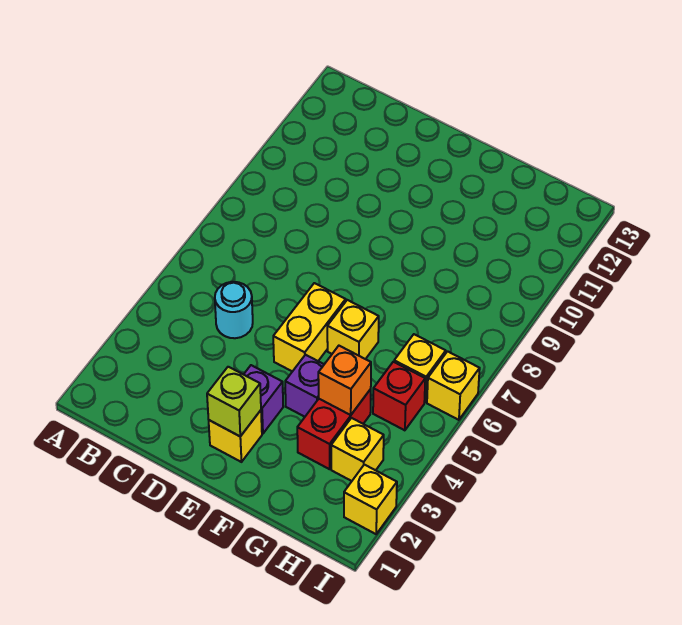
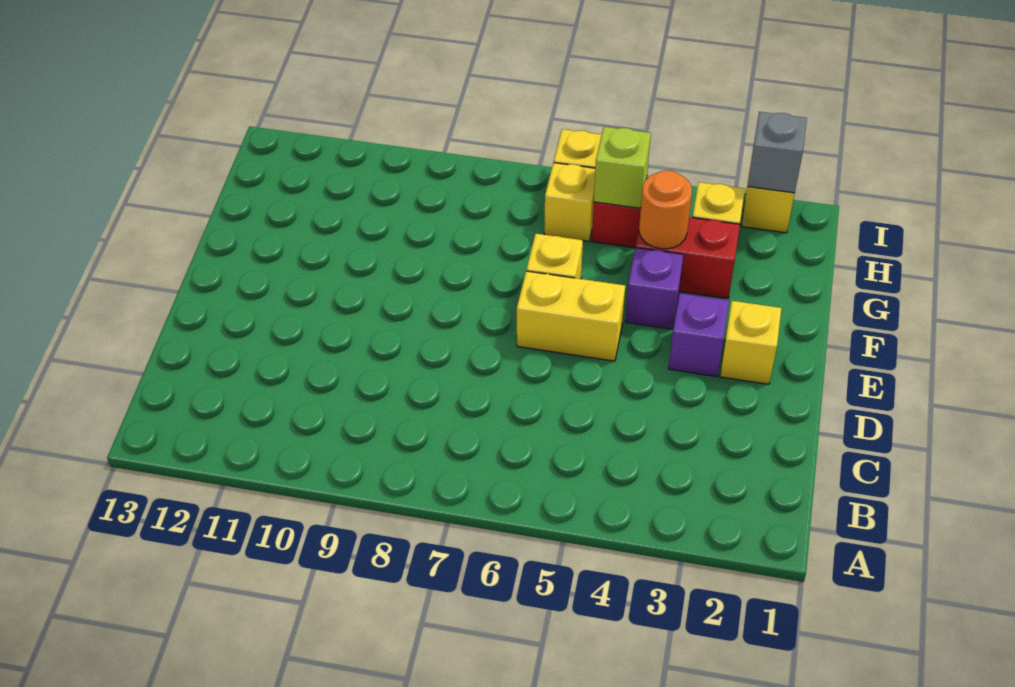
cyan 1x1 round brick [215,282,253,338] -> none
lime 1x1 brick [207,367,261,436] -> lime 1x1 brick moved to [594,127,651,208]
orange 1x1 brick [318,346,371,415] -> orange 1x1 round brick [639,171,692,249]
none -> grey 1x1 brick [748,112,807,193]

